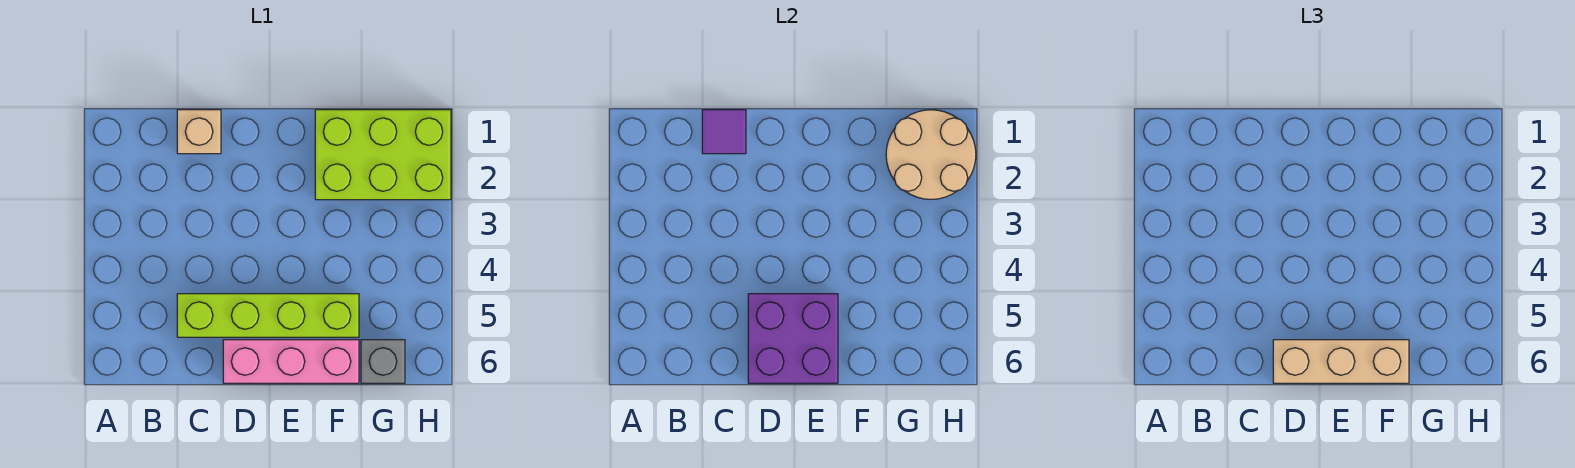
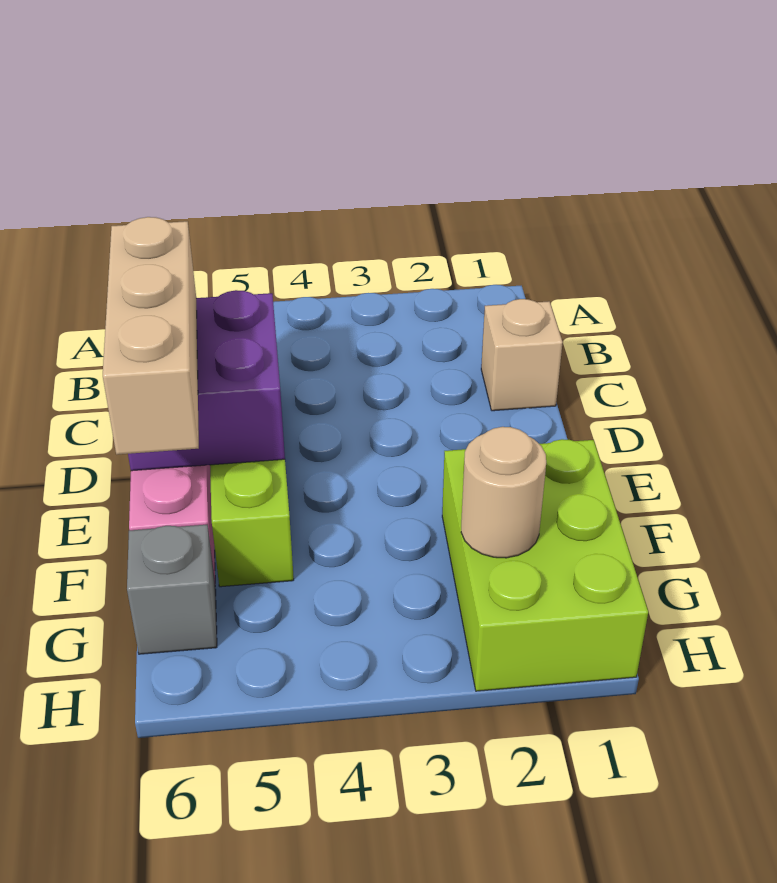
purple 1x1 tile [702,110,746,154] -> none
tan 2x2 round brick [886,110,976,199] -> tan 1x1 round brick [461,427,546,558]

